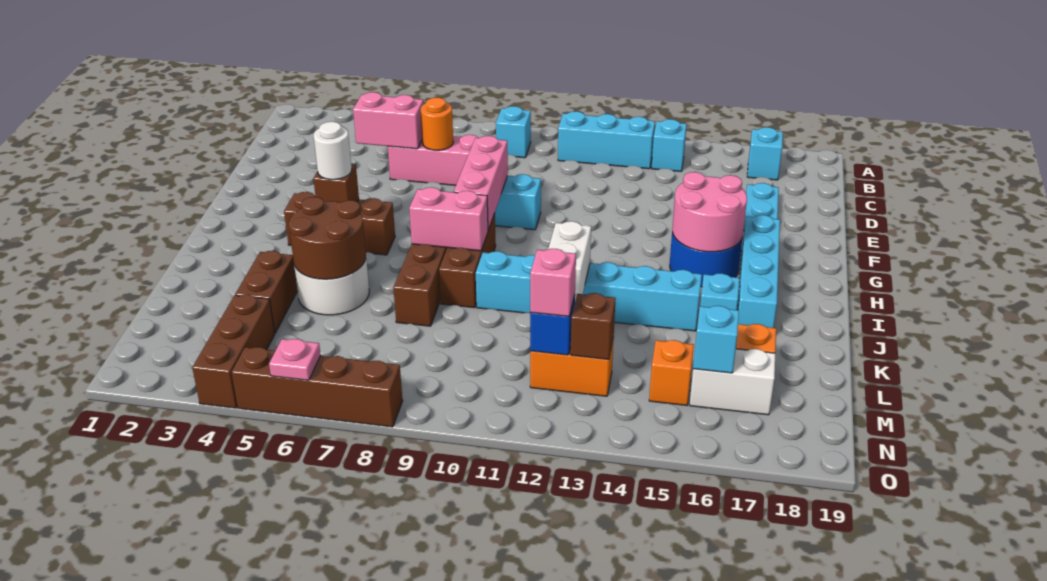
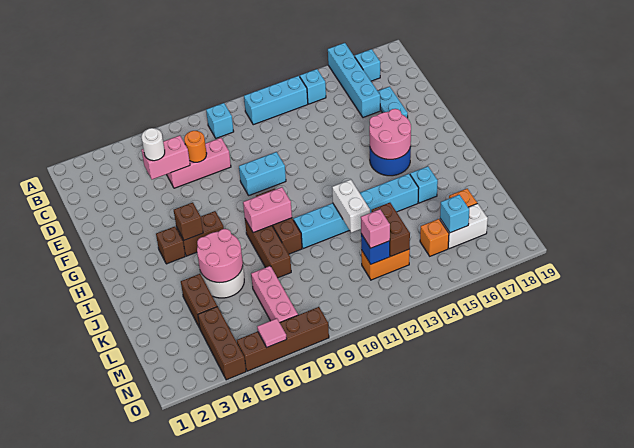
pink 1x3 brick [454,136,508,230] -> pink 1x3 brick moved to [251,266,298,322]
cyan 1x4 brick [738,215,780,328] -> cyan 1x4 brick moved to [328,43,380,118]
white 1x1 round brick [313,122,352,180] -> white 1x1 round brick moved to [141,128,165,161]
brown 2x2 round brick [289,197,366,279] -> pink 2x2 round brick [197,229,243,283]
brown 1x1 brick [571,293,616,359] -> brown 1x2 brick [371,203,410,256]
pink 1x1 plate [269,339,321,380] -> pink 1x1 tile [257,318,287,347]

